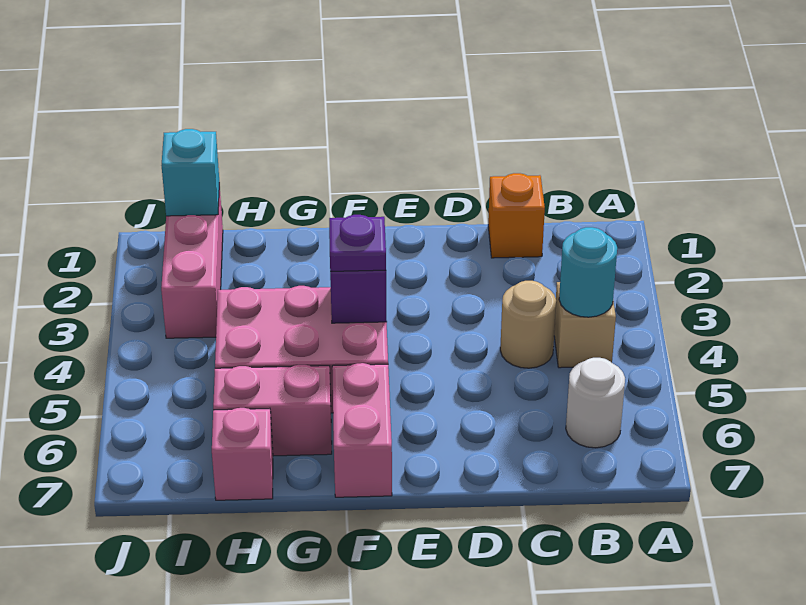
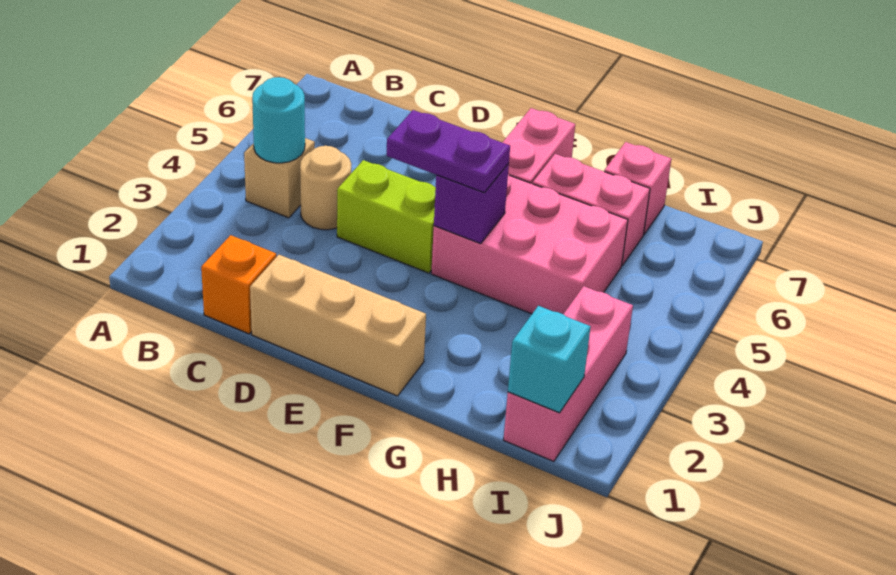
white 1x1 round brick [566,358,625,448] -> none
none -> tan 1x3 brick [250,255,426,396]
none -> lime 1x2 brick [337,160,436,273]
purple 1x1 plate [329,215,386,271] -> purple 1x2 plate [387,110,510,193]

